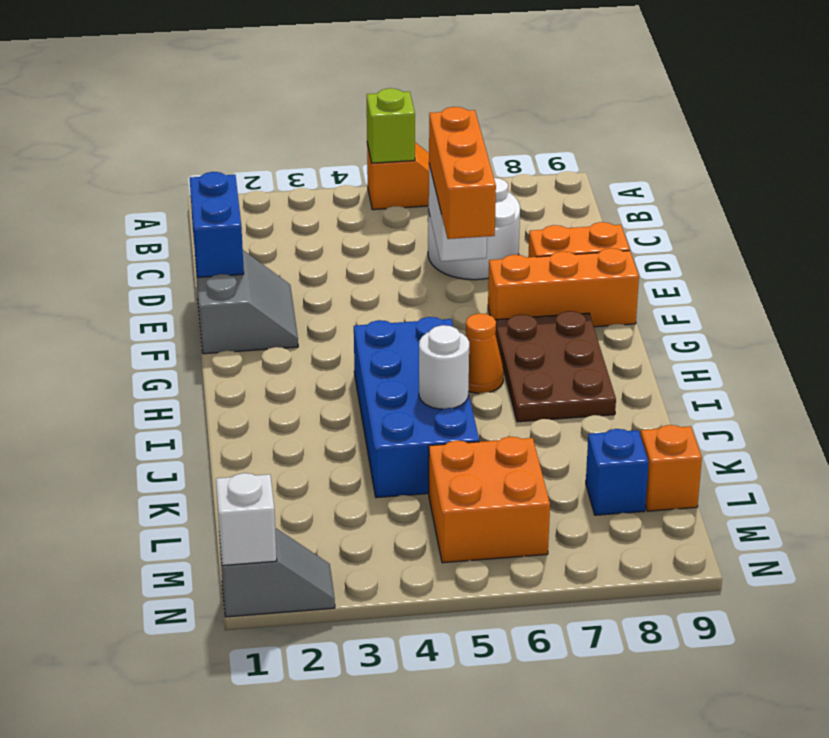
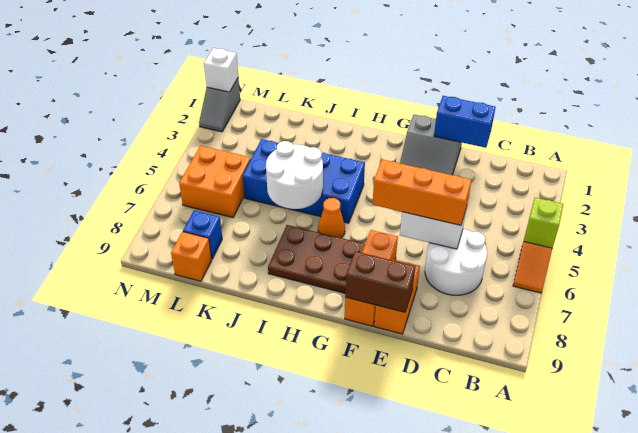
none -> brown 1x2 brick [345,251,415,312]
white 1x1 round brick [419,325,469,409] -> white 2x2 round brick [266,141,323,209]

